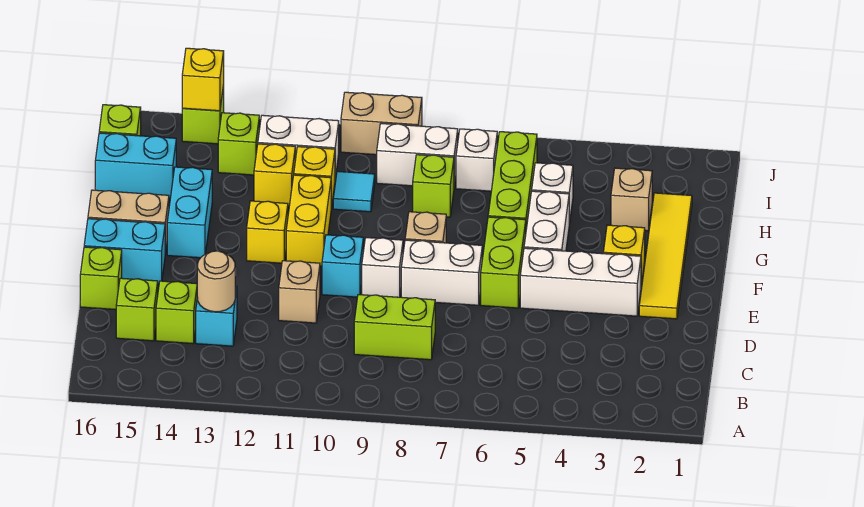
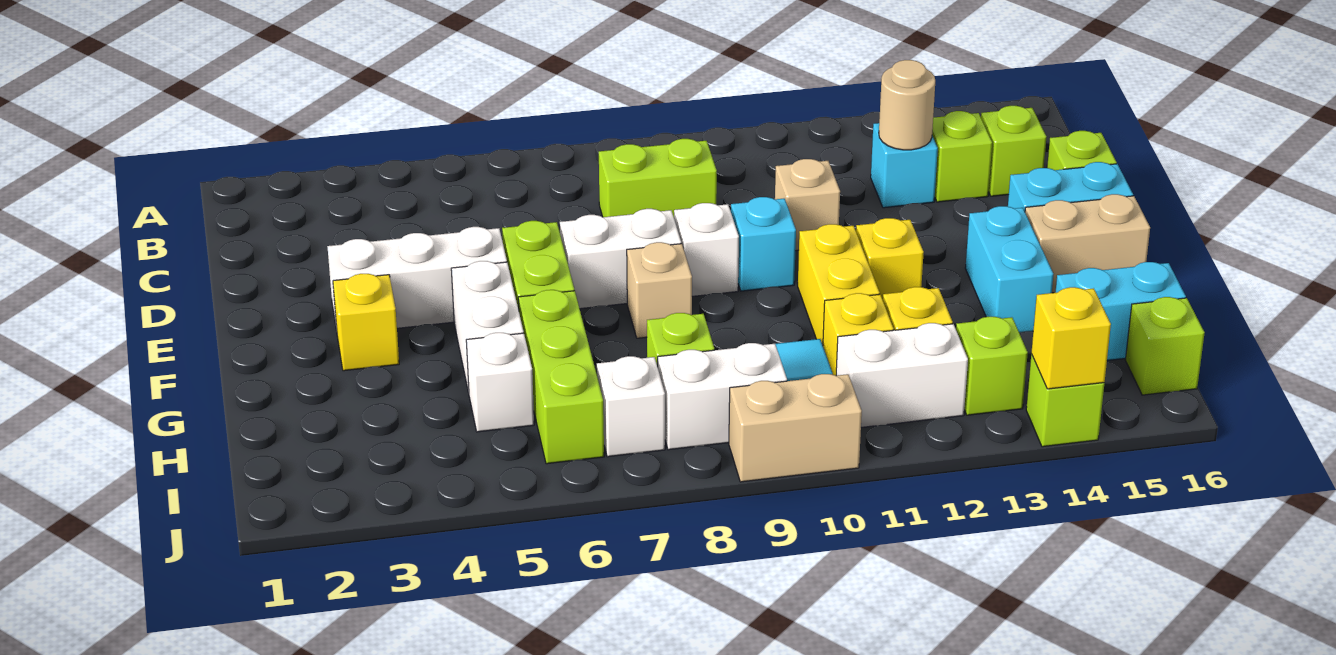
yellow 1x4 tile [639,193,692,319] -> none
tan 1x1 brick [611,168,652,231] -> none

